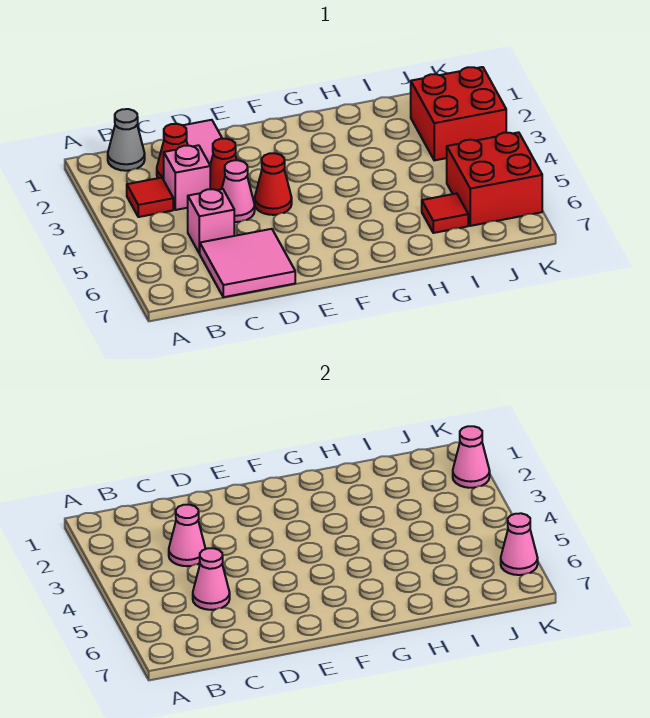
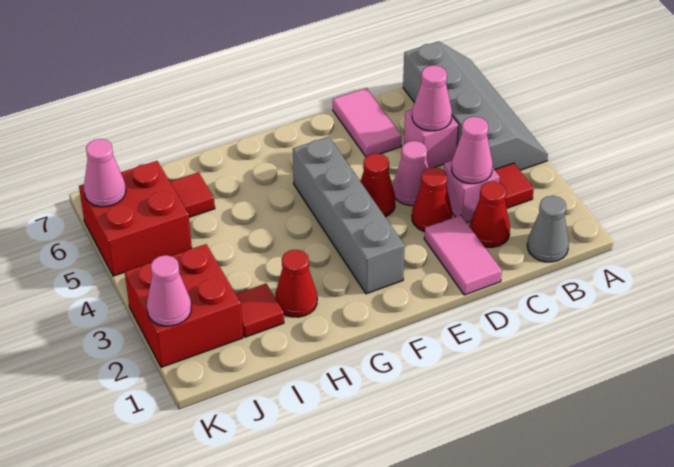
none -> grey 2x4 slope [403,41,548,170]
pink 2x2 tile [199,229,295,297] -> pink 1x2 tile [333,88,402,157]
none -> grey 1x4 brick [293,137,405,294]
none -> red 1x1 cone [275,250,317,317]
none -> red 1x1 tile [236,284,284,337]

